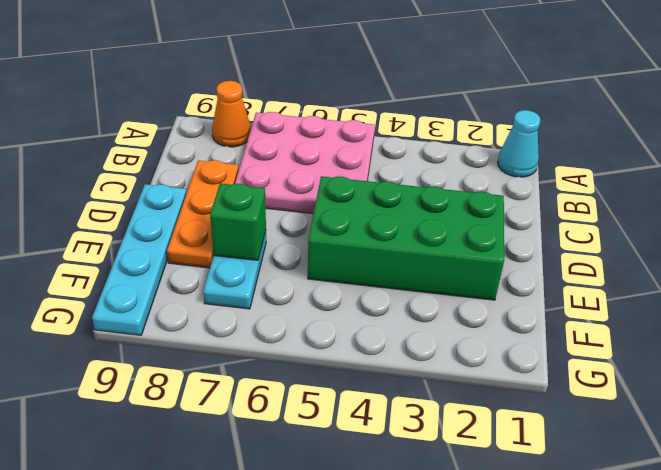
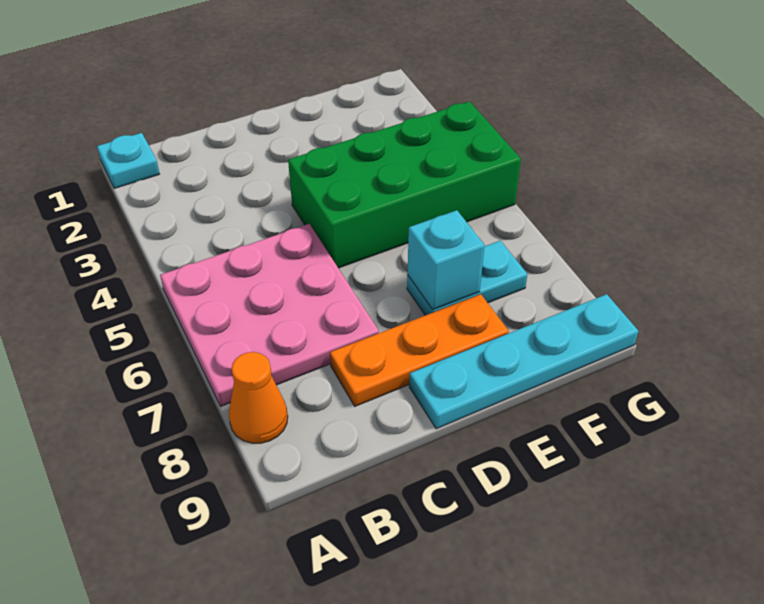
cyan 1x1 cone [498,110,540,177] -> cyan 1x1 plate [97,133,159,188]
green 2x4 brick [308,176,504,300] -> green 2x4 brick turned to [288,101,521,268]
green 1x1 brick [210,183,266,260] -> cyan 1x1 brick [408,210,485,310]

